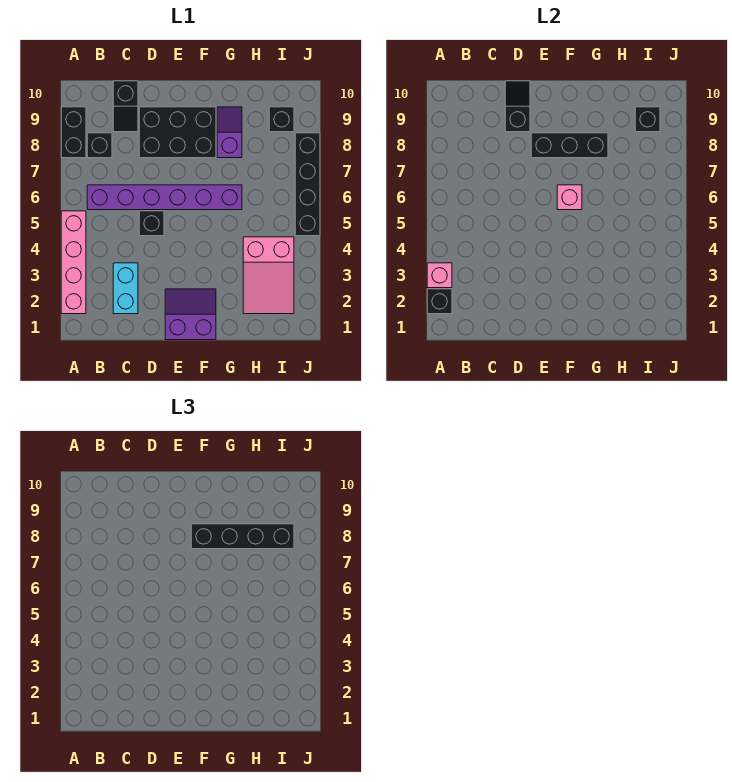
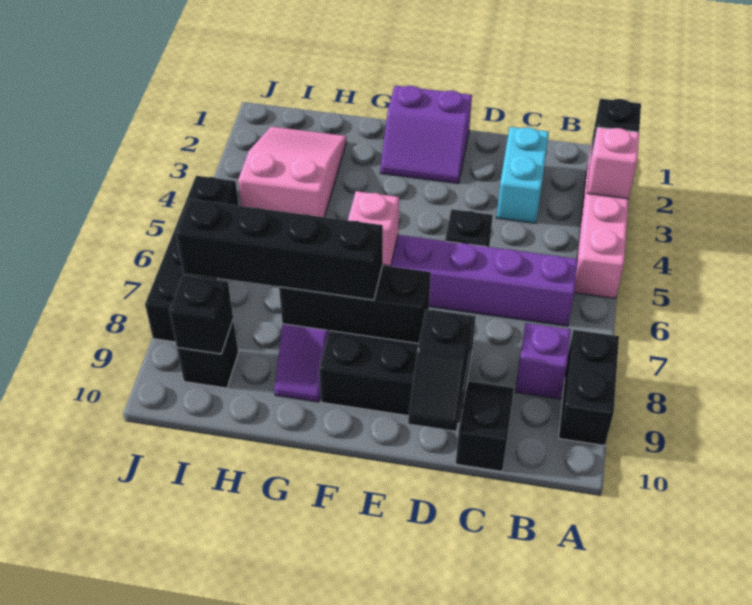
black 1x1 brick [87,133,112,158] -> purple 1x1 brick [516,323,571,399]

